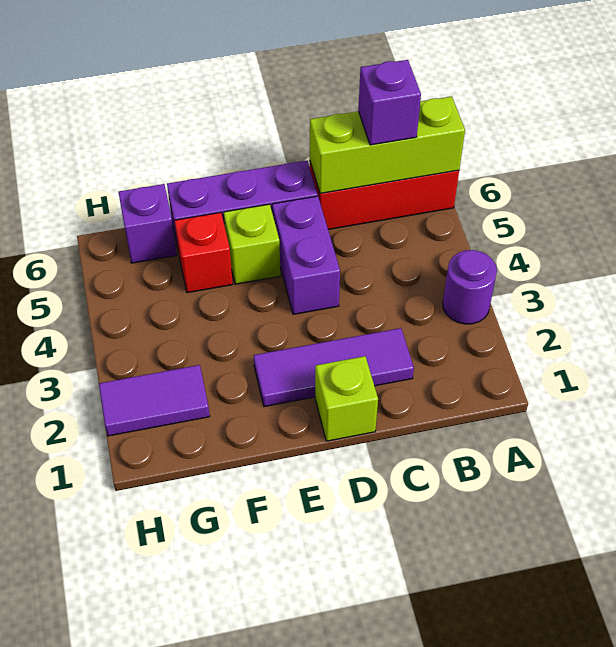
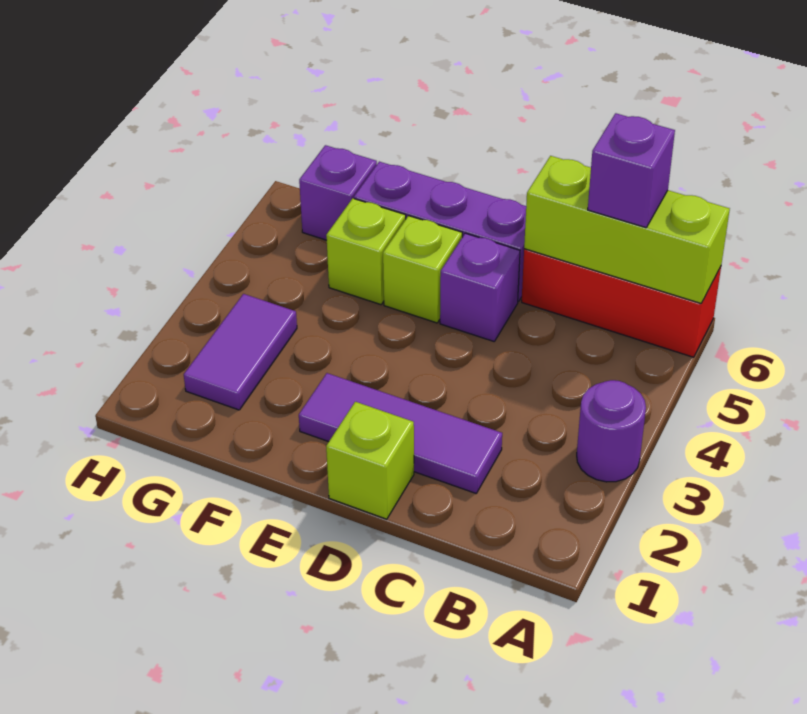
purple 1x2 brick [272,196,340,314] -> purple 1x1 brick [440,233,520,341]
red 1x1 brick [175,213,233,293] -> lime 1x1 brick [326,198,406,305]
purple 1x2 tile [99,365,210,436] -> purple 1x2 tile turned to [184,294,297,410]

